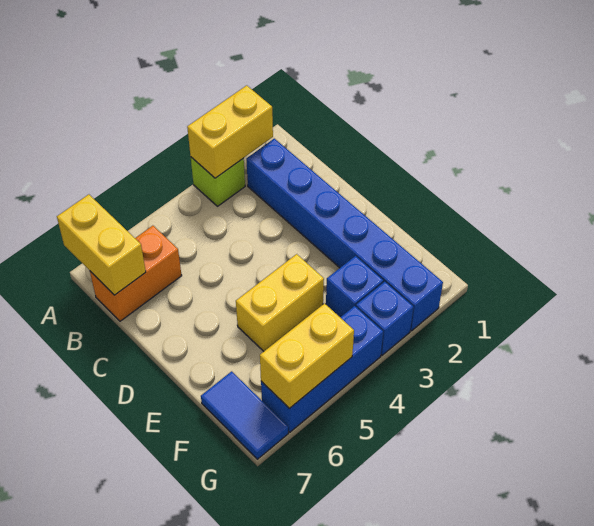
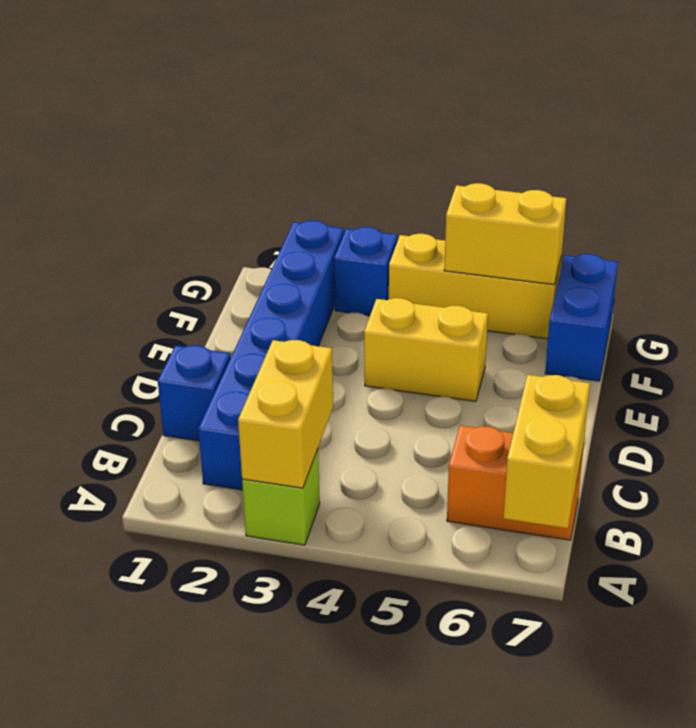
yellow 1x2 brick [187,85,273,178] -> yellow 1x2 brick turned to [238,340,333,488]
blue 1x1 brick [326,256,383,317] -> blue 1x1 brick moved to [158,345,230,441]
blue 1x2 tile [201,371,288,459] -> blue 1x2 brick [545,254,618,381]
blue 1x3 brick [261,306,383,432] -> yellow 1x3 brick [389,234,562,339]

